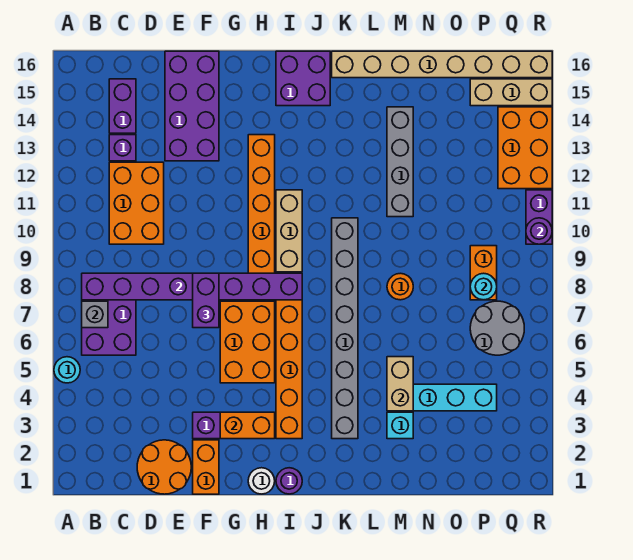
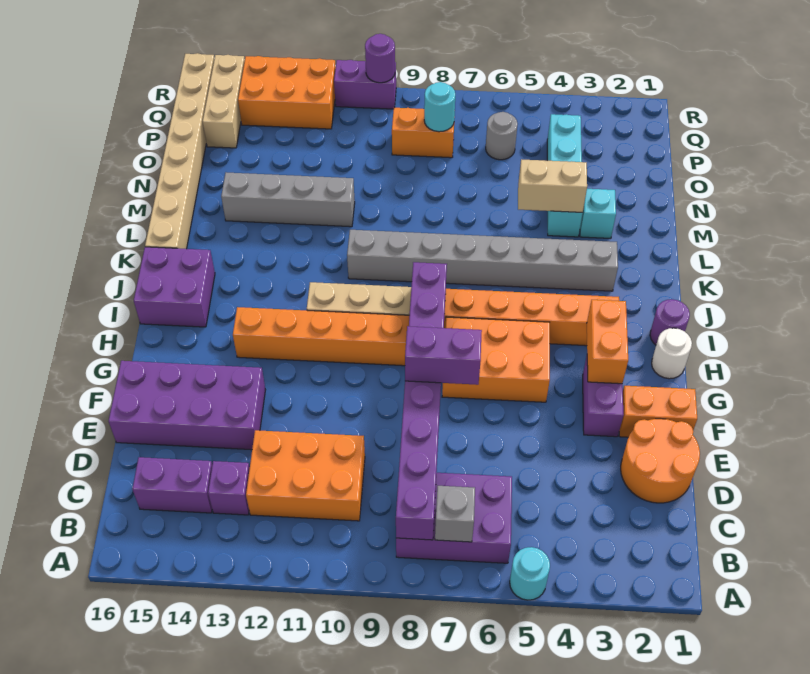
orange 1x1 round brick [387,273,413,300] -> none
grey 2x2 round brick [470,301,524,355] -> grey 1x1 round brick [486,112,517,160]

